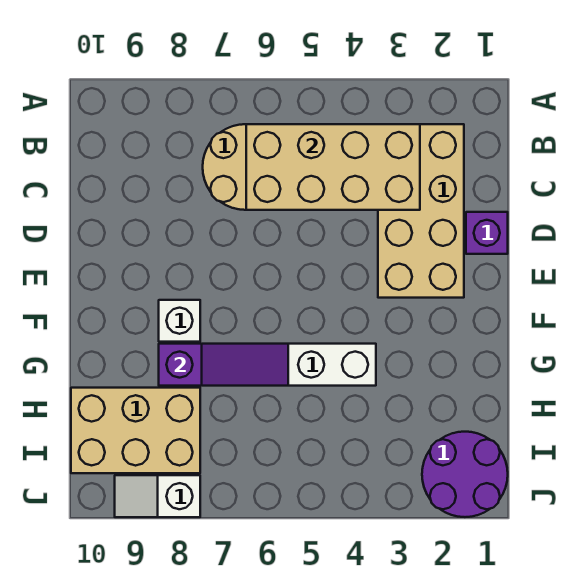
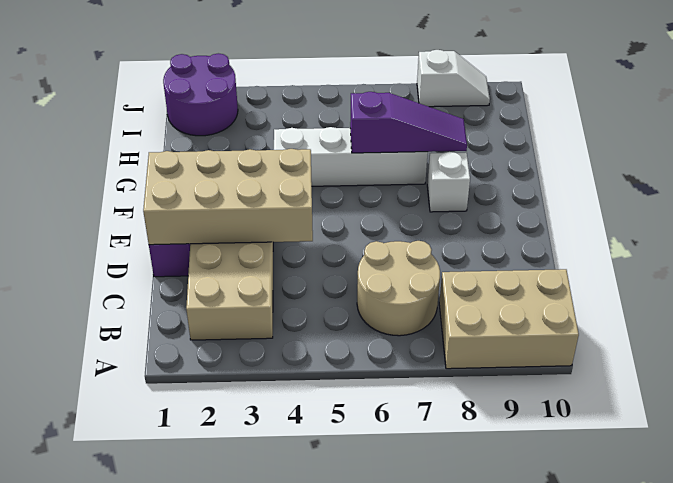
tan 2x4 brick [246,124,420,210] -> tan 2x4 brick moved to [143,149,313,245]
purple 1x3 slope [159,344,288,386] -> purple 1x3 slope turned to [350,92,467,153]
tan 2x3 brick [71,388,200,473] -> tan 2x3 brick moved to [439,269,579,369]

